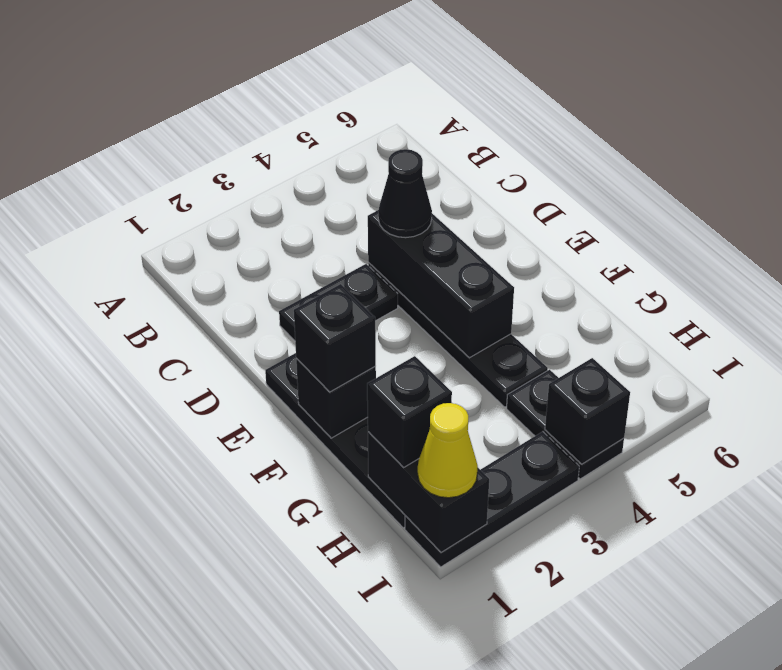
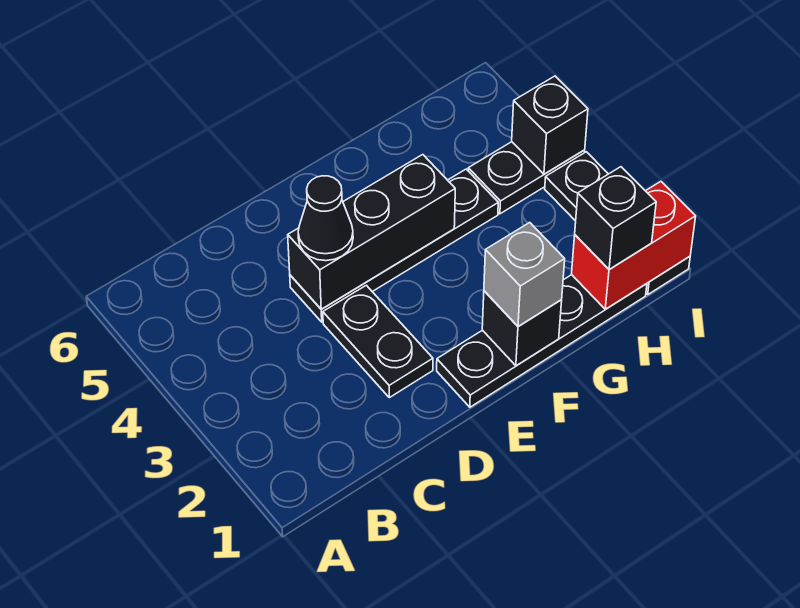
black 1x1 brick [294,284,376,392] -> grey 1x1 brick [484,222,565,327]
black 1x2 brick [368,432,489,552] -> red 1x2 brick [572,182,696,309]
yellow 1x1 cone [418,403,478,498] -> none

